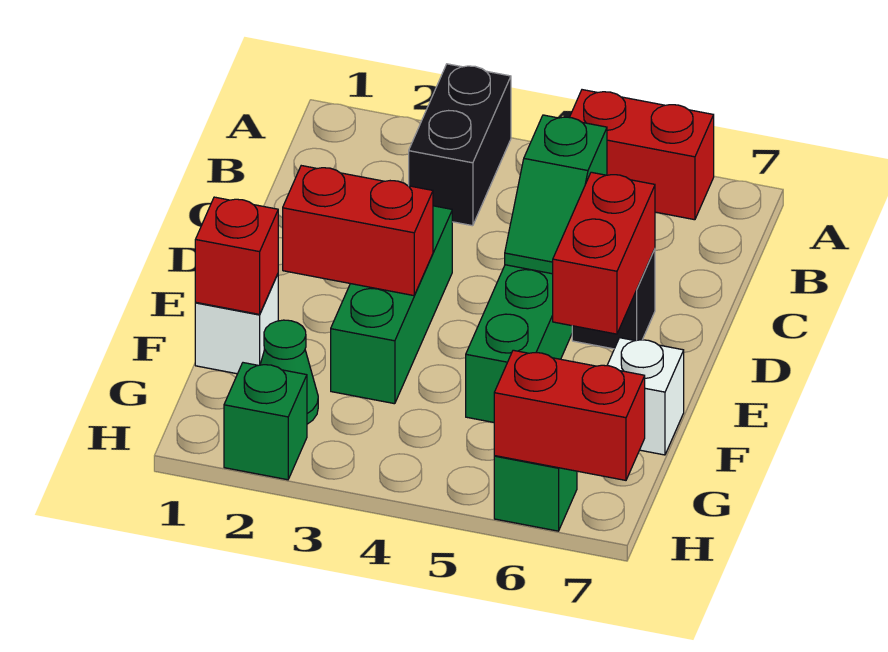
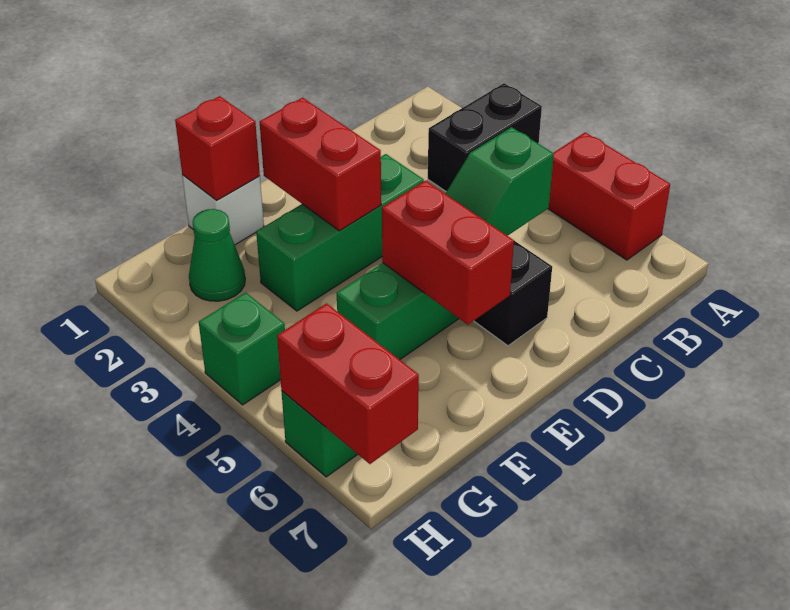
red 1x2 brick [553,172,655,334] -> red 1x2 brick turned to [382,181,514,325]
white 1x1 brick [607,338,684,455] -> none
green 1x1 brick [224,363,307,480] -> green 1x1 brick moved to [199,292,285,405]

